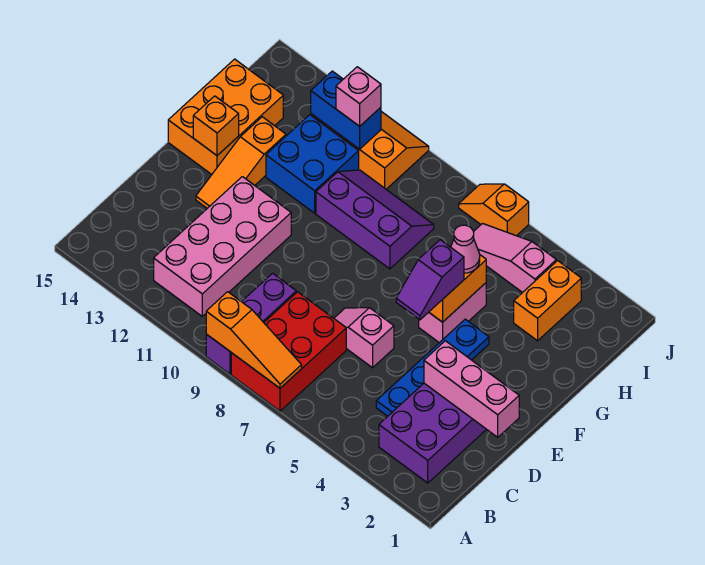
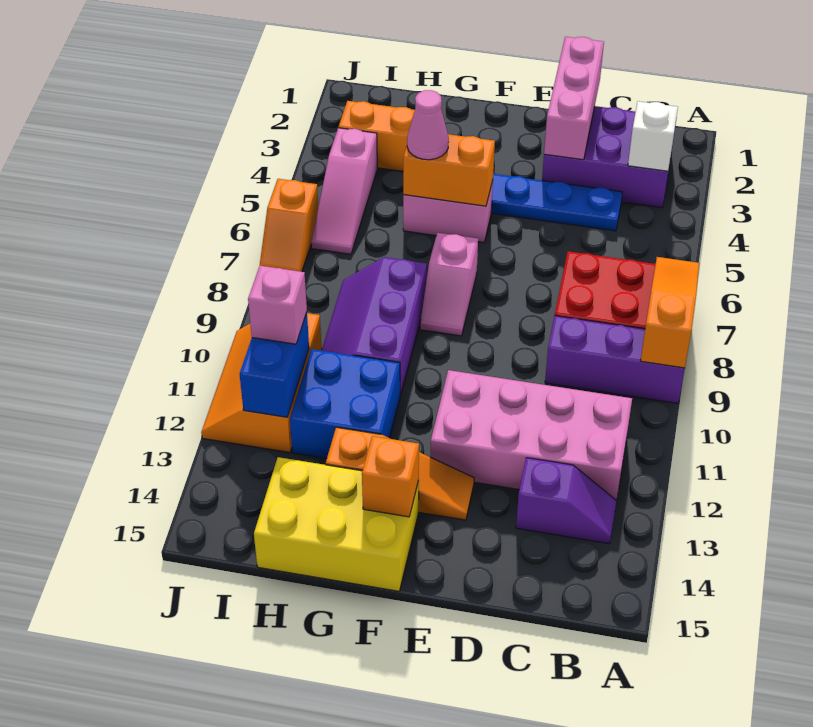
none -> white 1x1 brick [628,101,678,171]
pink 1x2 slope [334,308,394,368] -> pink 1x2 slope moved to [420,233,478,336]
purple 1x2 slope [396,240,464,320] -> purple 1x2 slope moved to [516,458,616,544]
orange 2x3 brick [168,59,283,175] -> yellow 2x3 brick [254,457,419,591]

